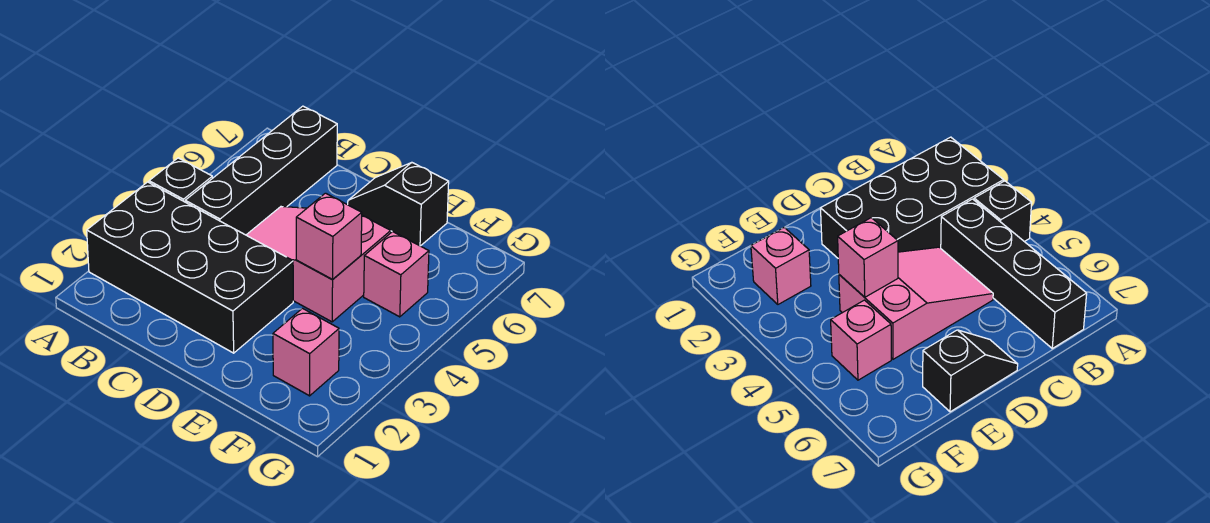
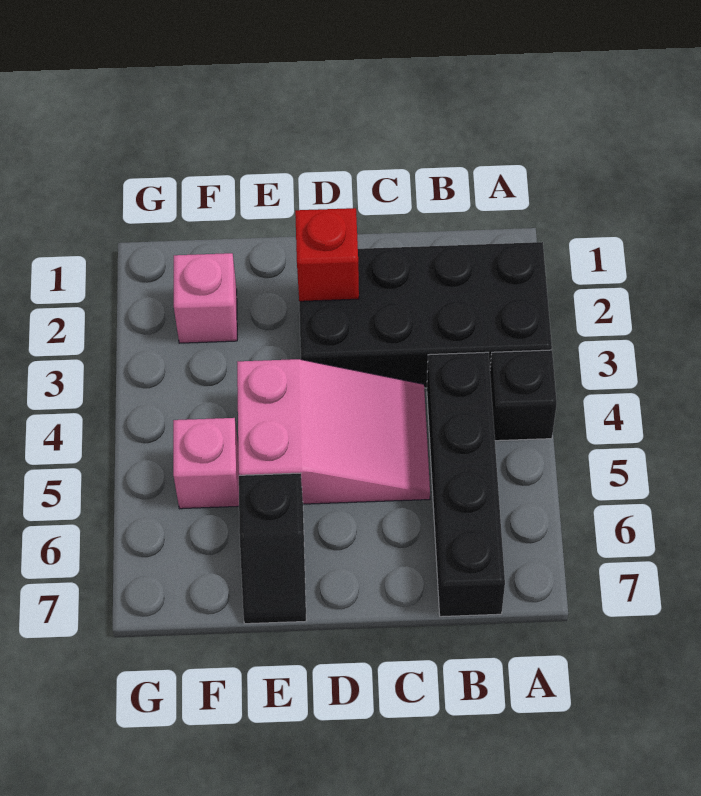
none -> red 1x1 brick [295,208,359,301]
black 1x2 slope [348,163,449,246] -> black 1x2 slope turned to [239,473,306,624]
pink 1x1 brick [296,193,362,280] -> none

